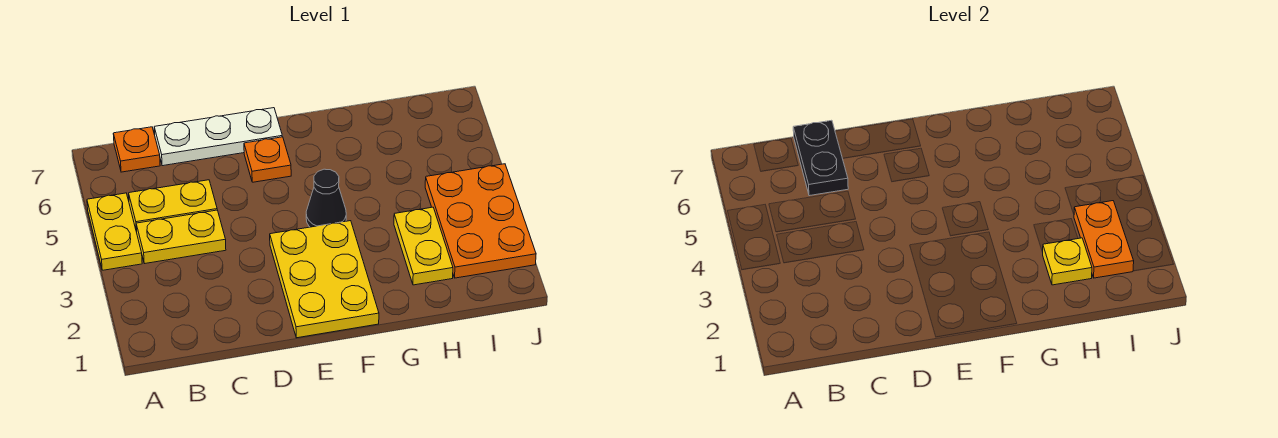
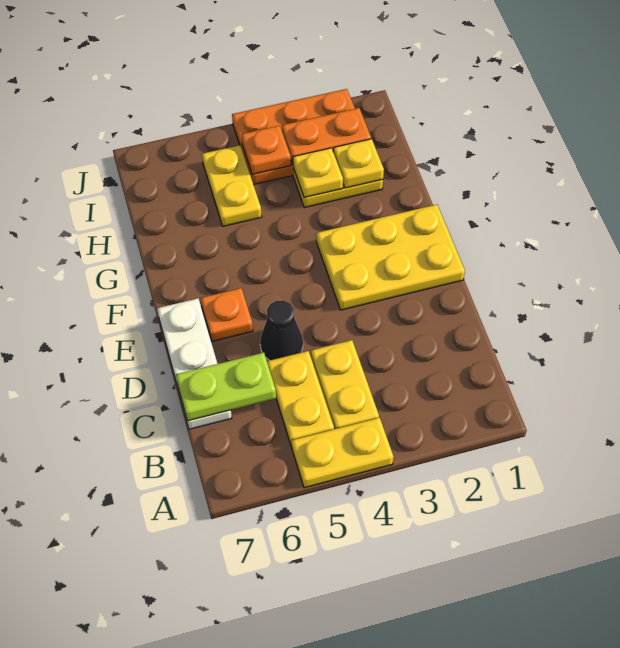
orange 1x1 plate [113,127,160,172] -> orange 1x1 plate moved to [242,126,291,174]
black 1x2 plate [793,120,848,196] -> lime 1x2 plate [176,353,276,421]
black 1x1 cone [306,169,346,227] -> black 1x1 cone moved to [260,300,303,360]
none -> yellow 1x1 plate [293,148,343,197]
none -> yellow 1x2 plate [202,145,262,226]

